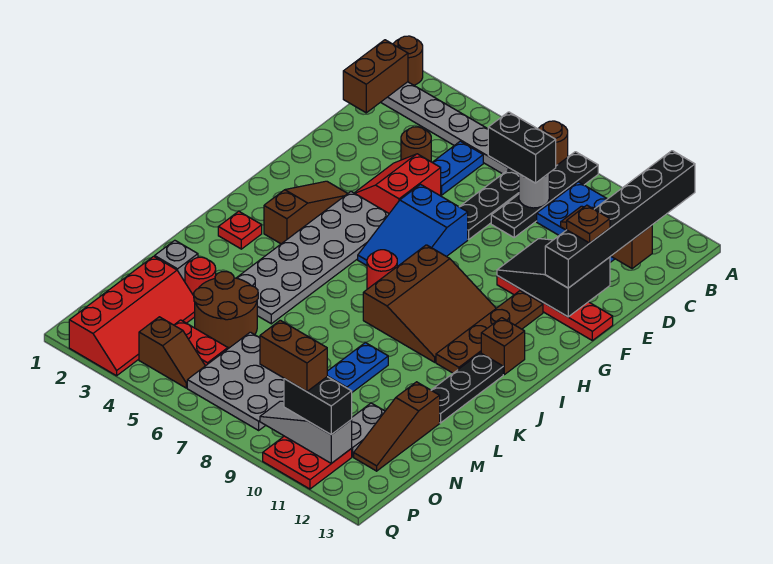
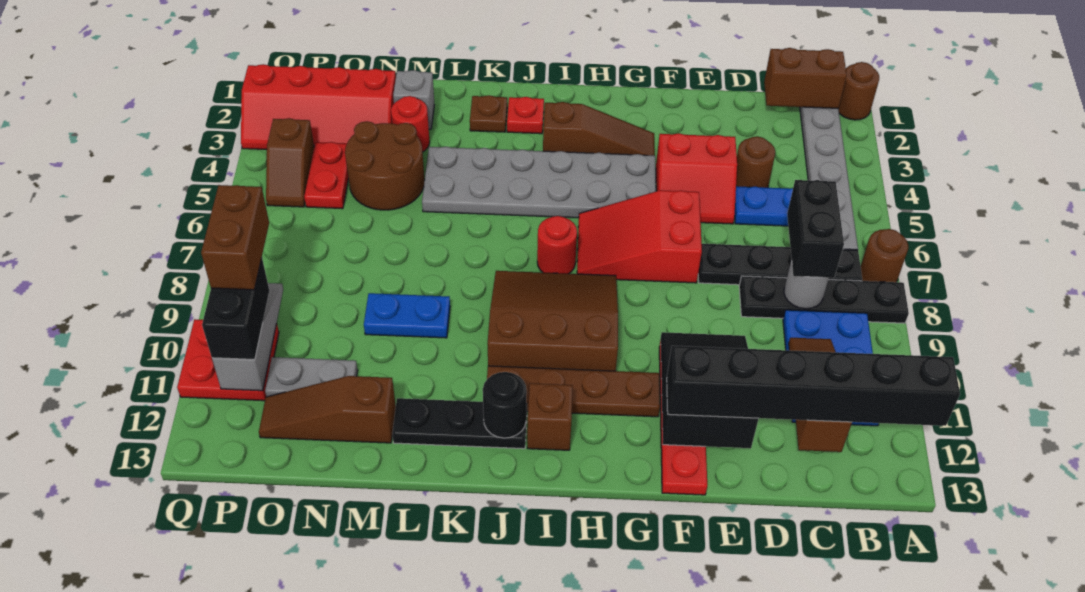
red 2x2 slope [355,154,441,213] -> red 2x2 slope turned to [656,133,737,224]
brown 1x1 plate [567,205,610,243] -> brown 1x1 plate moved to [470,95,507,132]
blue 2x3 slope [358,184,468,266] -> red 2x3 slope [577,190,702,283]
brown 3x3 slope [363,245,496,362] -> brown 3x3 slope turned to [488,271,618,371]
none -> black 1x1 round brick [483,372,527,438]
grey 3x3 plate [187,332,284,430] -> none

